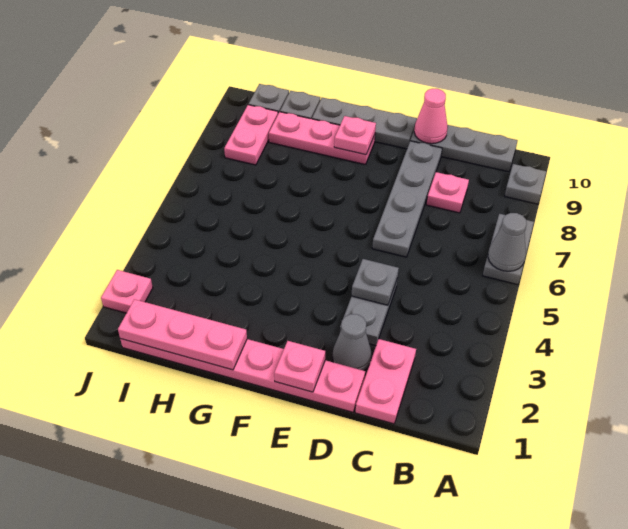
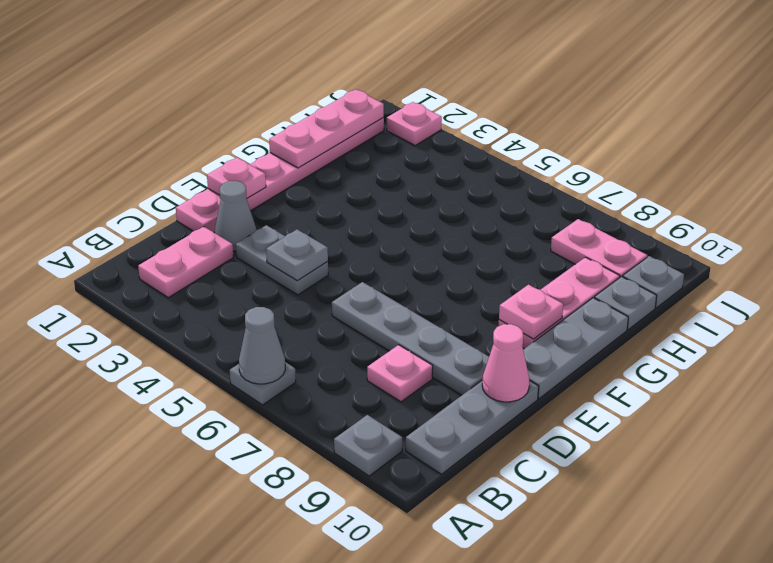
grey 1x2 plate [483,214,534,285] -> grey 1x1 plate [230,362,296,405]
pink 1x2 plate [355,339,416,424] -> pink 1x2 plate turned to [138,227,234,298]

